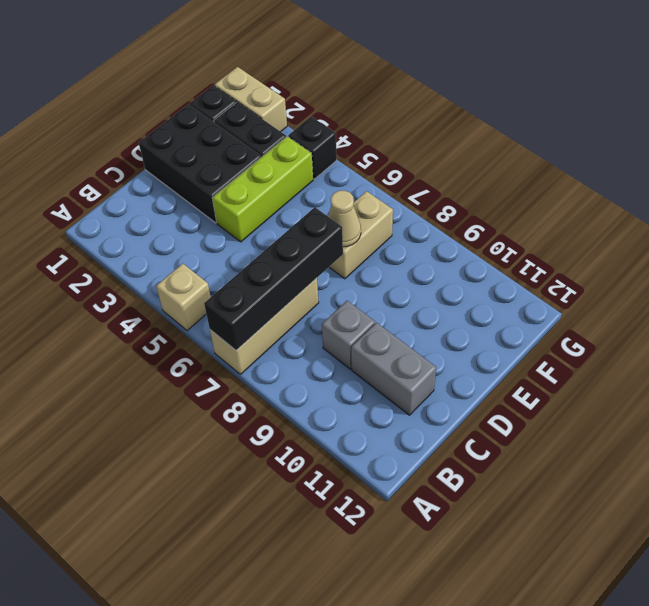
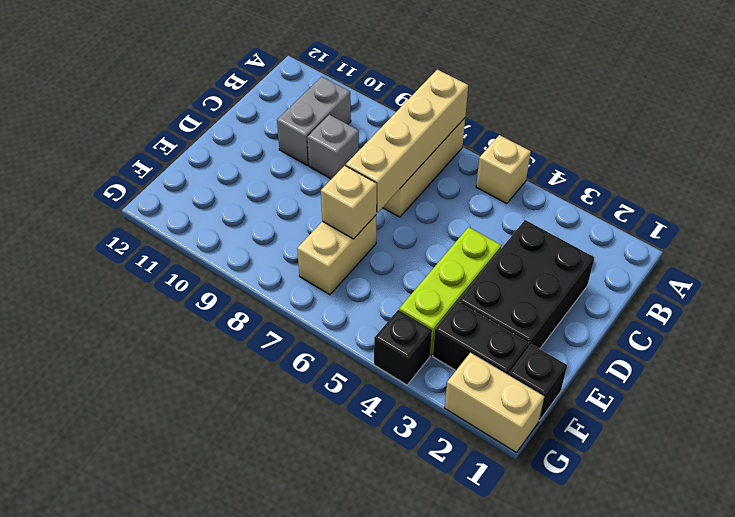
black 1x4 brick [204,207,343,350] -> tan 1x4 brick [346,70,468,213]
grey 1x2 brick [351,323,436,415] -> grey 1x2 brick turned to [277,77,351,165]
black 2x3 brick [139,104,261,223] -> black 2x3 brick turned to [459,220,594,349]
tan 1x1 cone [328,191,361,247] -> tan 1x1 brick [321,166,377,239]

